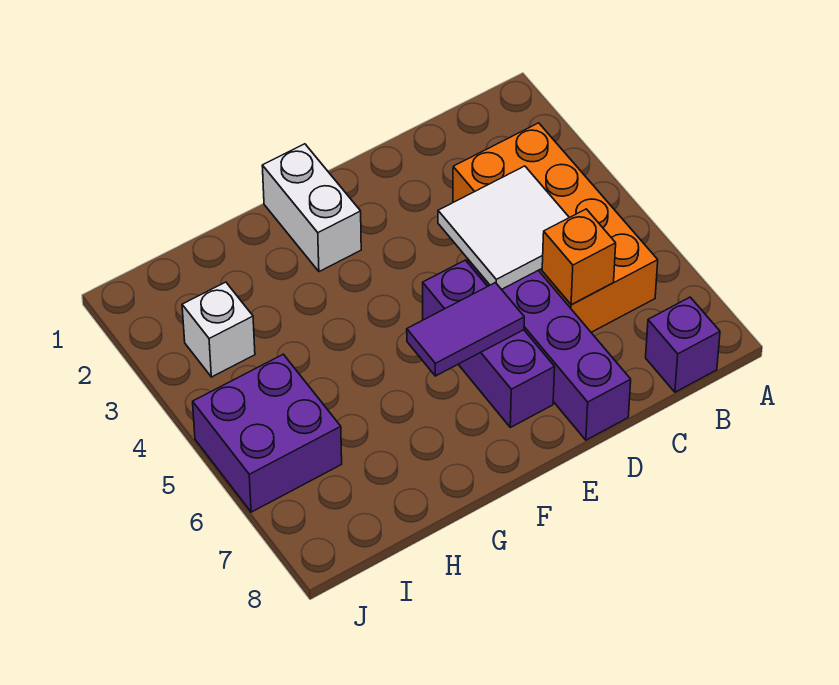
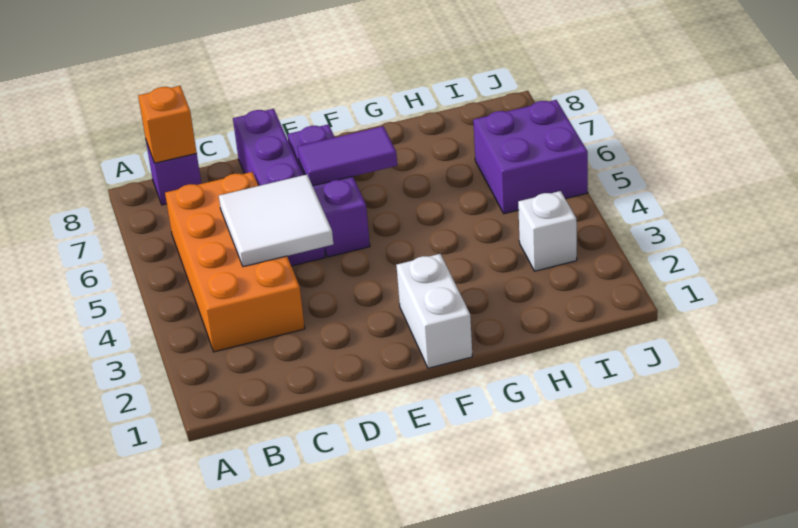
orange 1x1 brick [542,209,616,305] -> orange 1x1 brick moved to [138,86,197,163]

